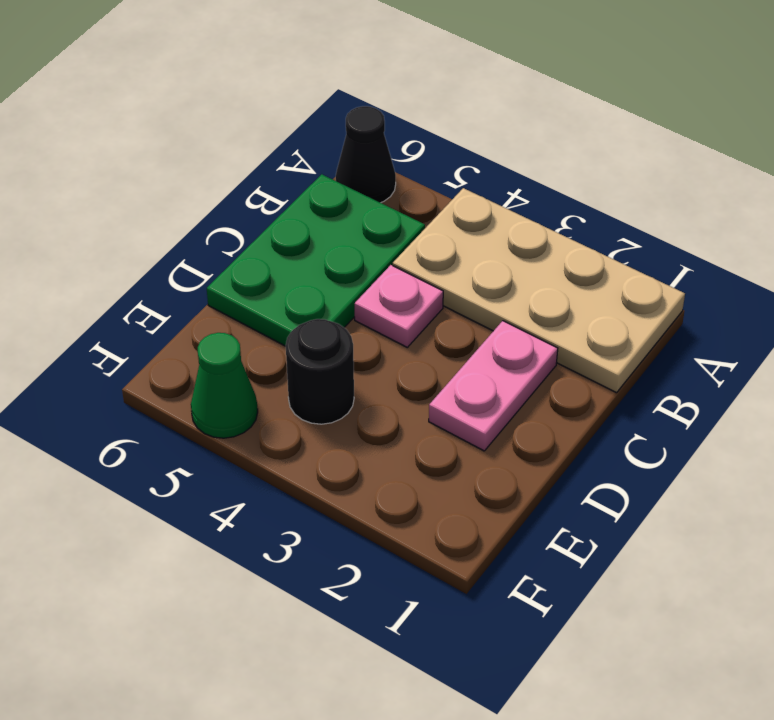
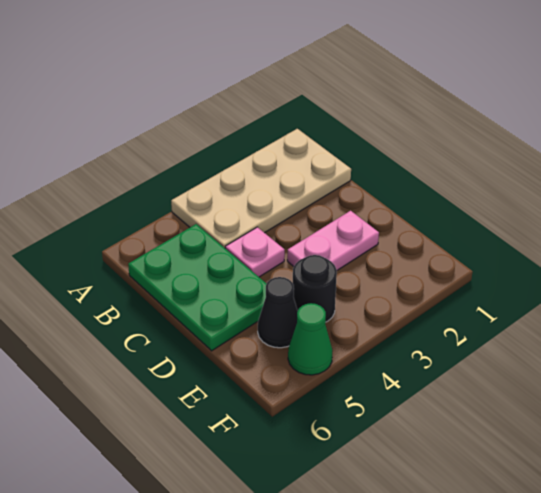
black 1x1 cone [336,106,396,203] -> black 1x1 cone moved to [258,277,298,348]
pink 1x2 plate [429,321,558,451] -> pink 1x2 plate turned to [287,211,379,270]

